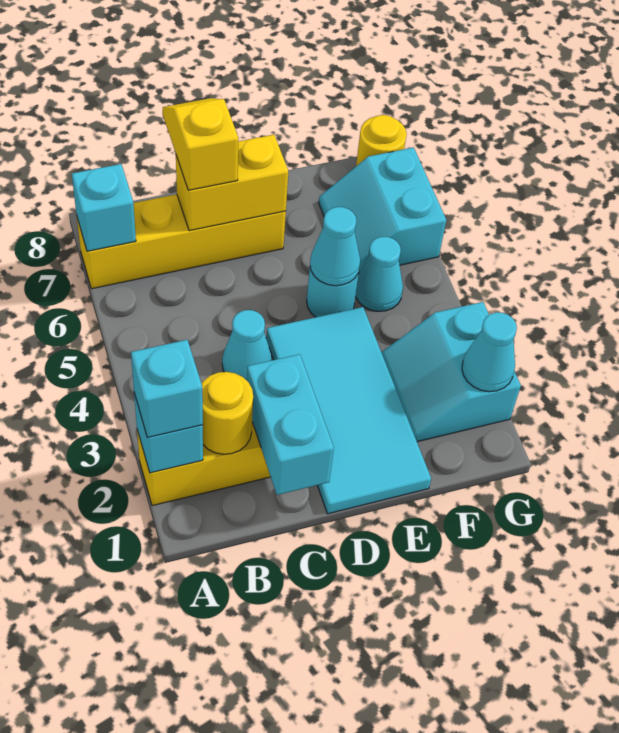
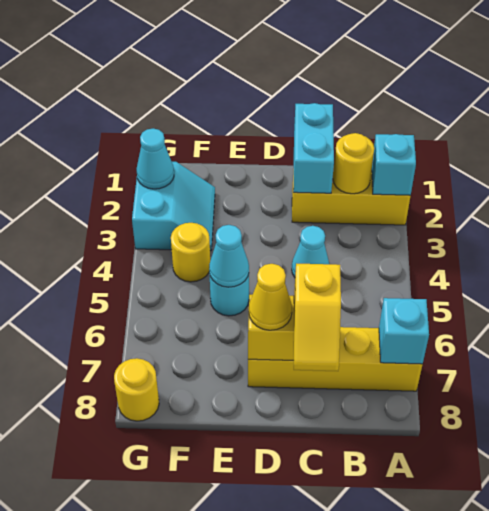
cyan 1x1 brick [131,340,203,437] -> none
cyan 2x4 tile [266,307,431,514] -> none
none -> yellow 1x1 cone [249,264,292,330]
none -> yellow 1x1 round brick [171,223,210,282]
cyan 1x1 cone [356,237,403,311] -> none
cyan 2x2 slope [319,147,446,273] -> none

